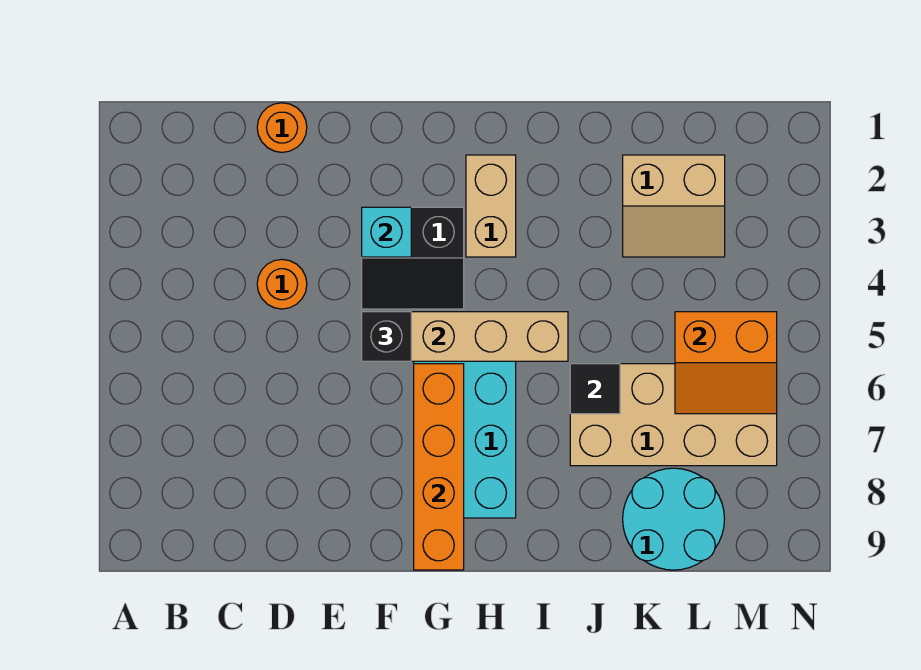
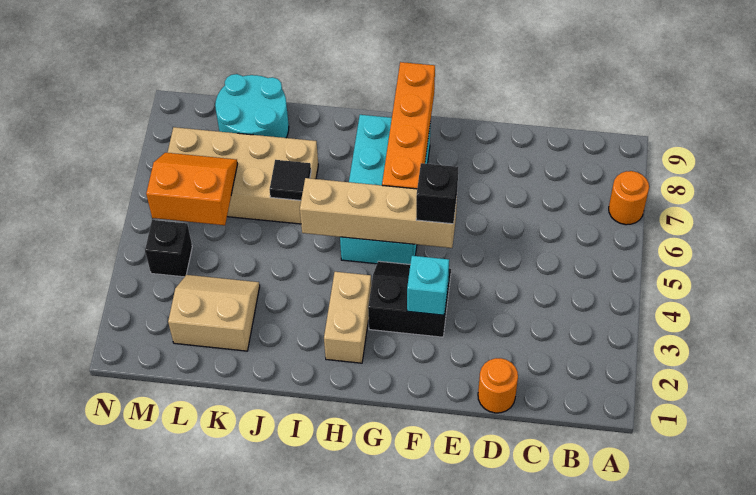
orange 1x1 round brick [257,259,307,309] -> orange 1x1 round brick moved to [609,171,649,225]
none -> black 1x1 brick [145,220,192,277]

